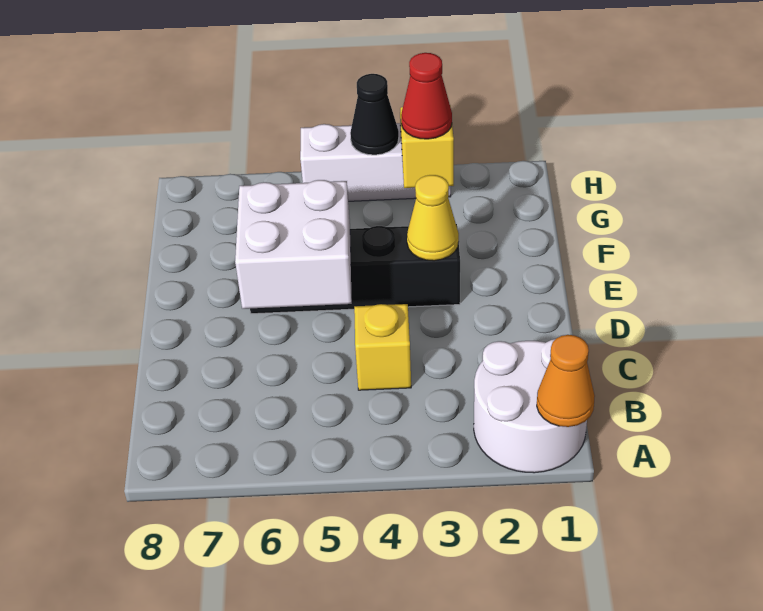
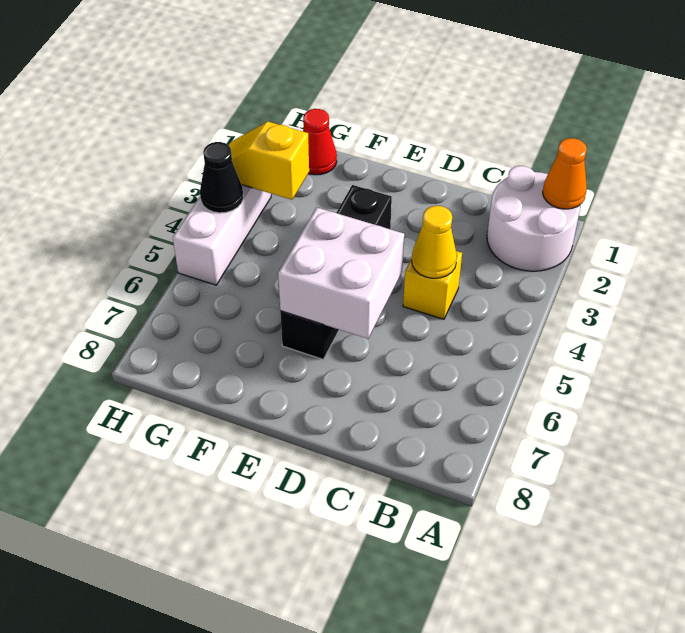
yellow 1x1 cone [407,175,459,261] -> yellow 1x1 cone moved to [412,206,457,278]
red 1x1 cone [401,53,452,139] -> red 1x1 cone moved to [303,109,337,175]

